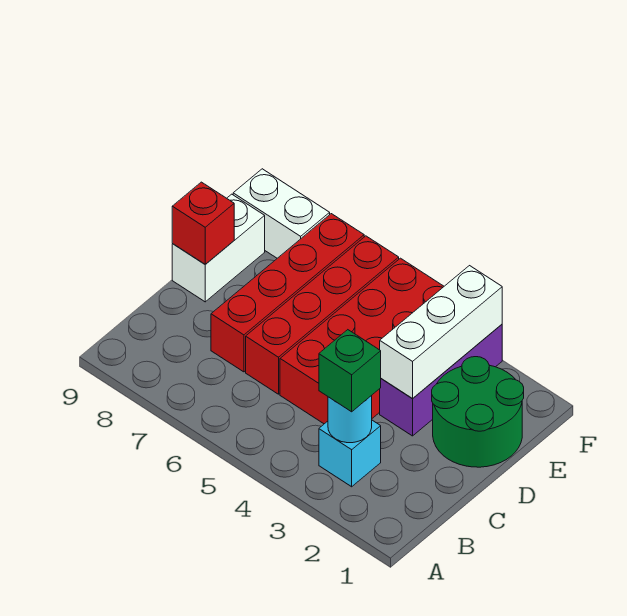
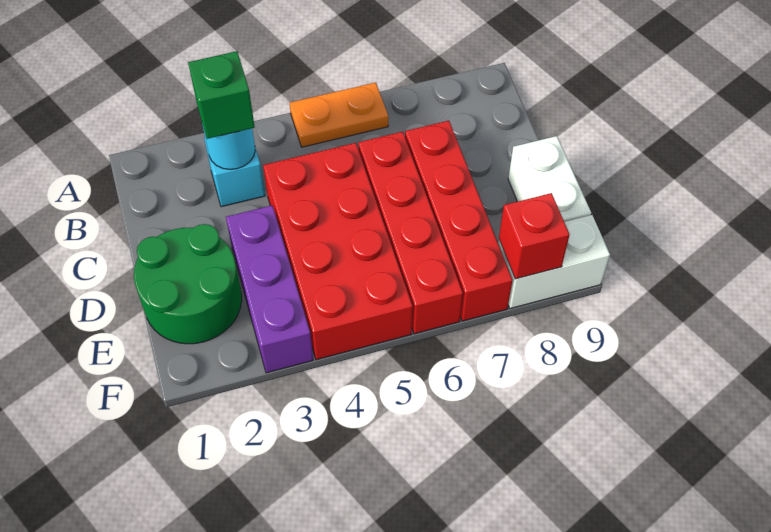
none -> orange 1x2 plate [290,83,388,147]
white 1x3 brick [380,266,502,398] -> none
red 1x1 brick [172,182,234,264] -> red 1x1 brick moved to [499,193,570,279]

